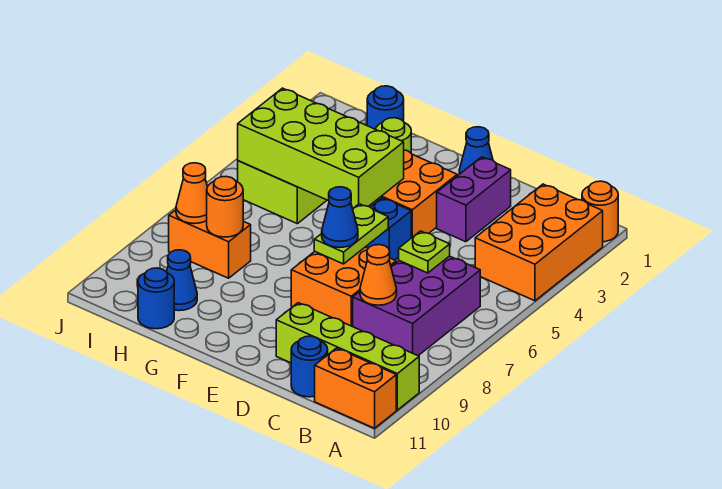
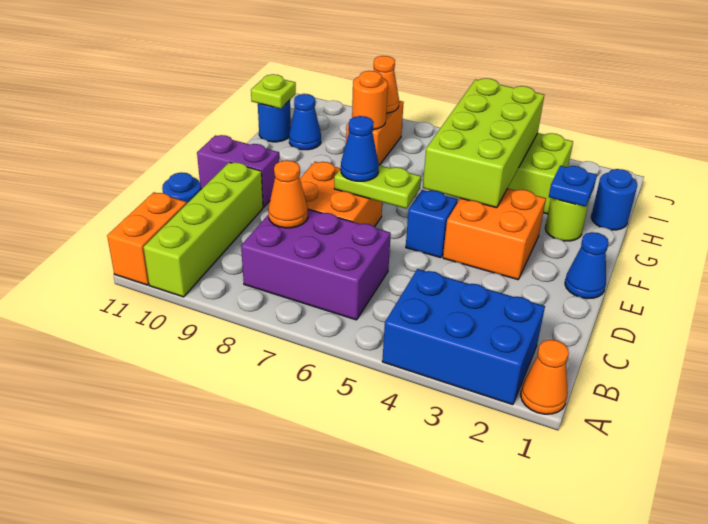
orange 1x1 round brick [582,181,618,242] -> orange 1x1 cone [521,340,569,414]
orange 2x3 brick [475,184,603,301] -> blue 2x3 brick [382,269,545,405]
lime 1x1 plate [399,231,450,273] -> lime 1x1 plate moved to [251,74,296,109]
purple 1x2 brick [437,157,511,242] -> purple 1x2 brick moved to [197,135,279,207]
none -> blue 1x1 plate [549,166,597,207]

